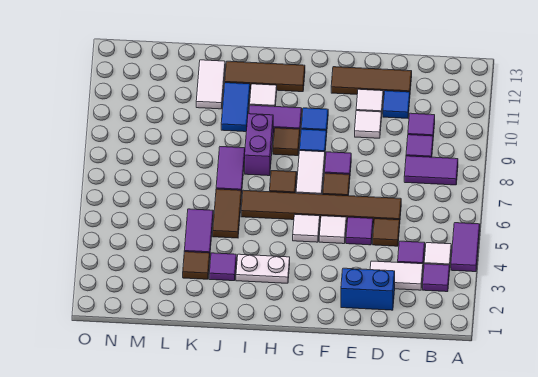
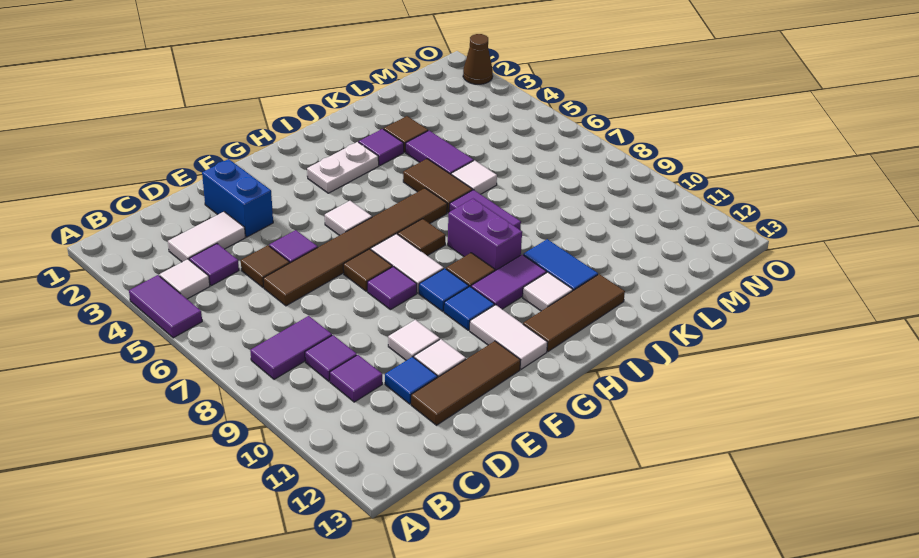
purple 1x1 tile [423,264,450,292] -> none
blue 1x2 brick [341,268,395,310] -> blue 1x2 brick turned to [202,159,273,237]
white 1x1 tile [319,216,346,244] -> white 1x1 tile moved to [451,160,497,194]
white 1x2 tile [196,60,225,109] -> white 1x2 tile moved to [470,305,548,369]
none -> brown 1x1 cone [463,34,493,84]

